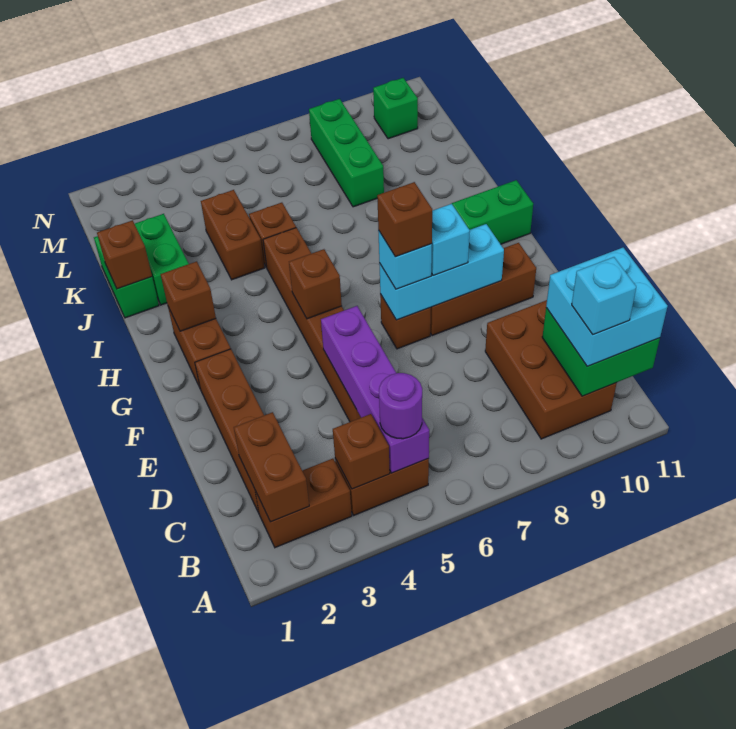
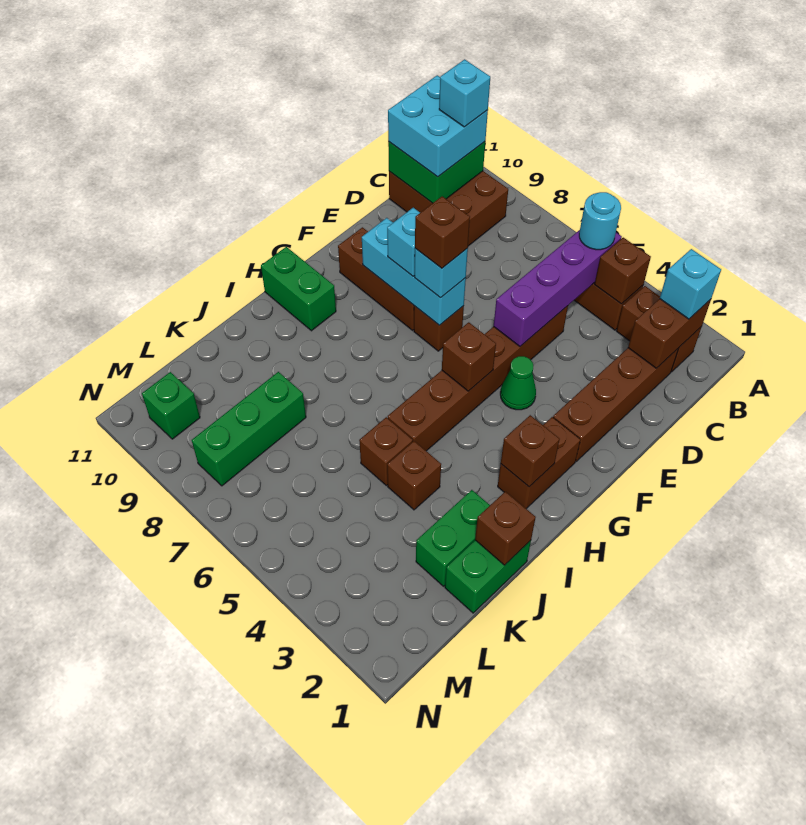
none -> cyan 1x1 brick [660,249,721,319]
purple 1x1 round brick [379,373,422,439] -> cyan 1x1 round brick [579,192,621,250]
brown 2x3 brick [485,300,617,439] -> brown 2x3 brick turned to [389,171,508,246]
none -> green 1x1 cone [500,356,536,410]
brown 1x2 brick [201,190,264,280] -> brown 1x1 brick [387,441,441,510]

